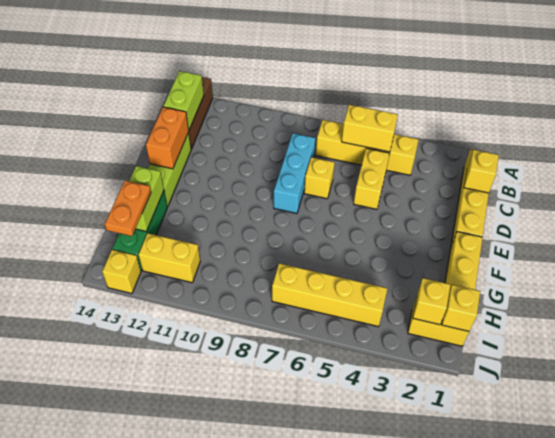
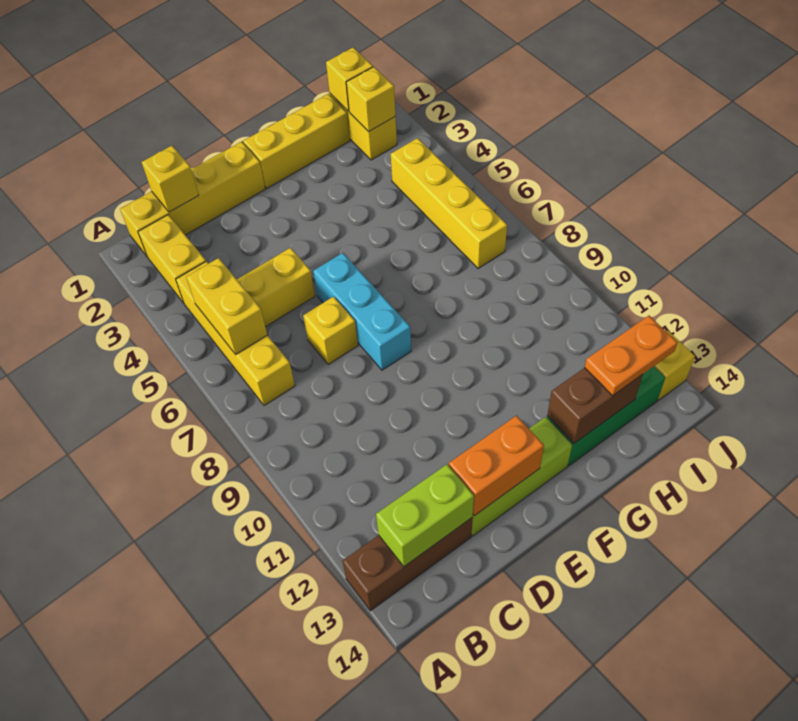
cyan 1x3 brick [274,133,316,213] -> cyan 1x3 brick turned to [313,253,411,370]
lime 1x2 brick [129,166,164,231] -> brown 1x2 brick [547,368,643,443]
yellow 1x2 brick [139,233,200,283] -> yellow 1x2 brick moved to [138,215,206,303]

